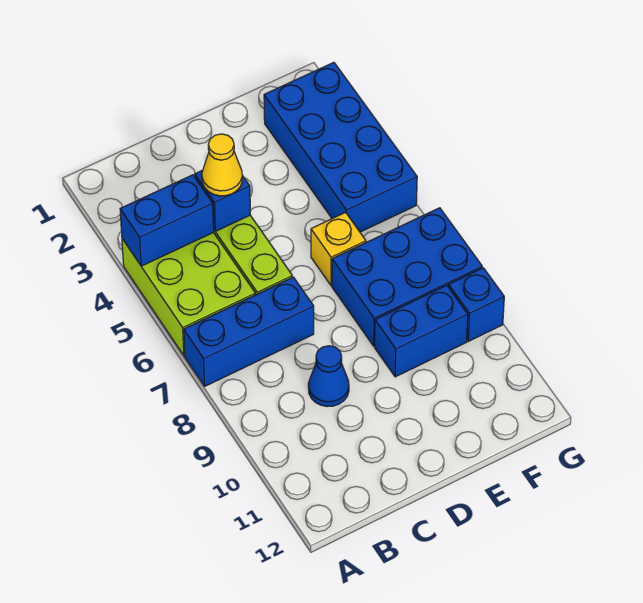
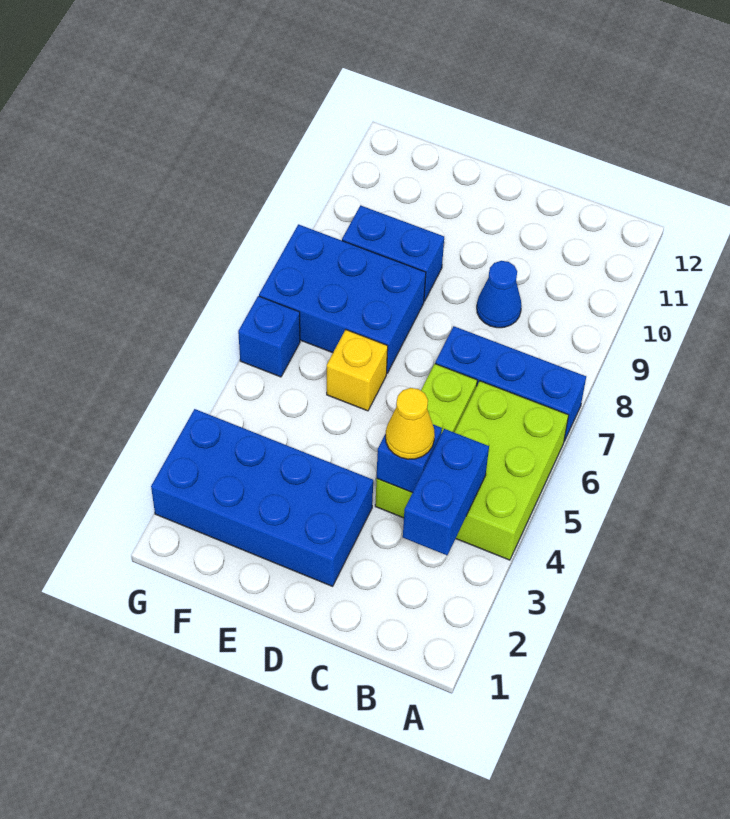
blue 1x2 brick [120,175,214,266] -> blue 1x2 brick turned to [403,429,489,555]
blue 2x4 brick [264,62,417,232] -> blue 2x4 brick turned to [151,409,373,586]
blue 1x1 brick [449,268,504,341] -> blue 1x1 brick moved to [238,296,300,377]

